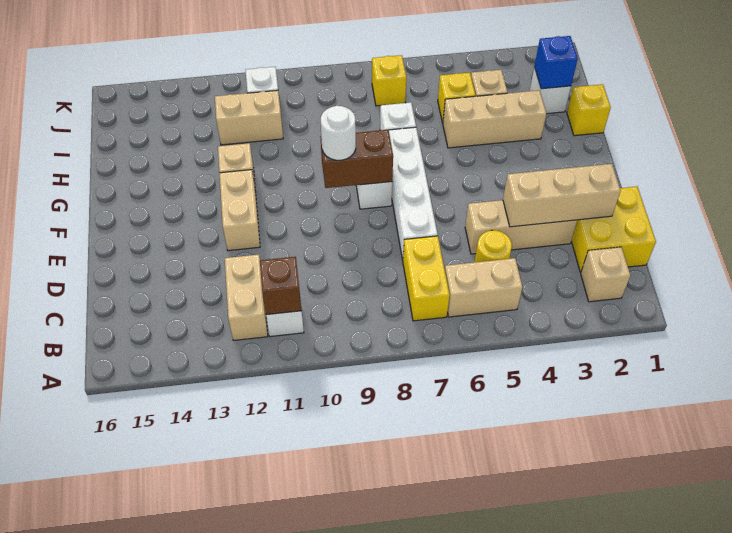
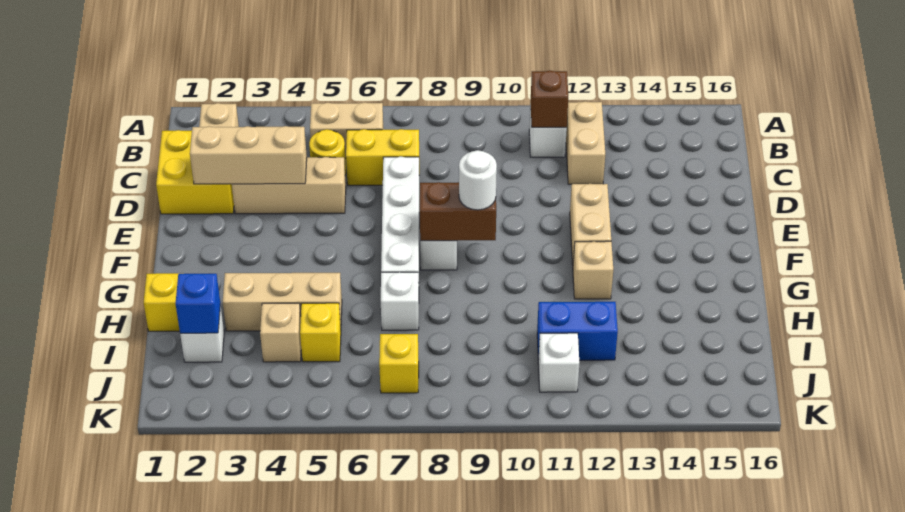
yellow 1x2 brick [403,236,450,321] -> yellow 1x2 brick turned to [346,129,419,185]
tan 1x2 brick [215,90,283,145] -> blue 1x2 brick [537,302,618,360]

